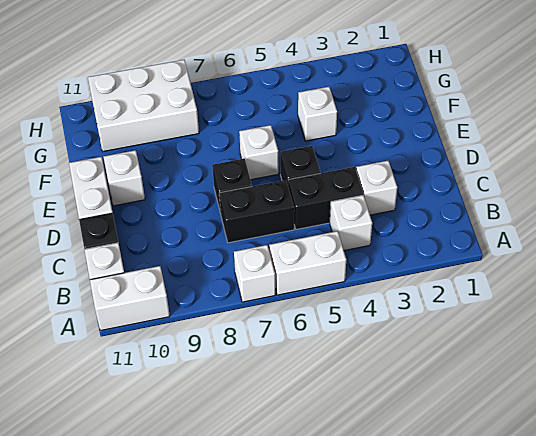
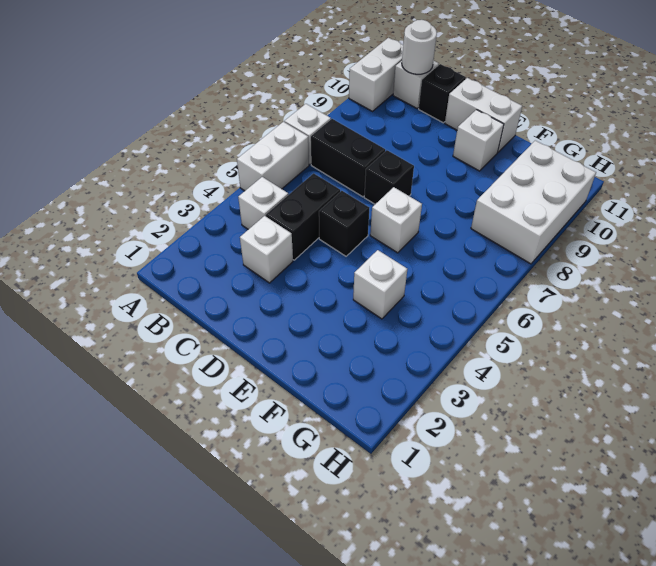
none -> white 1x1 round brick [402,20,437,74]
black 1x2 brick [219,180,294,243] -> black 1x2 brick turned to [311,119,385,197]

